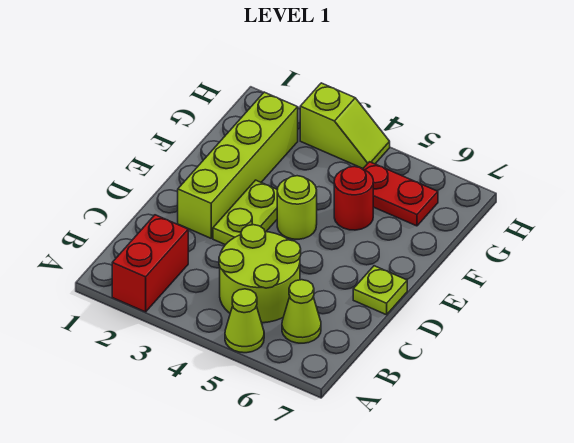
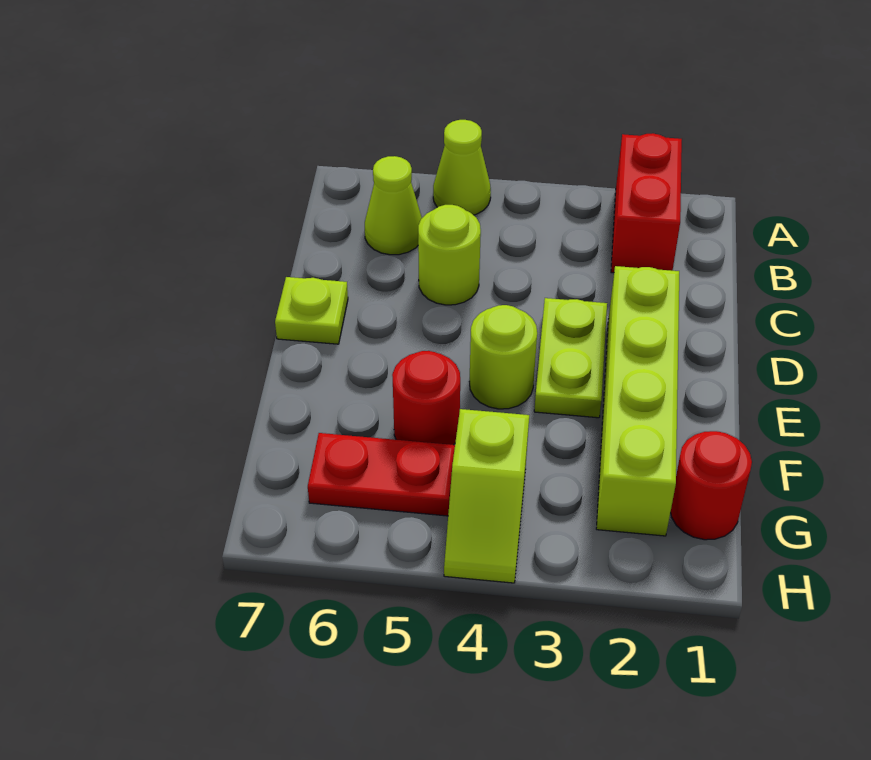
lime 2x2 round brick [219,225,301,323] -> lime 1x1 round brick [418,205,481,305]
none -> red 1x1 round brick [671,431,752,540]
lime 1x2 slope [300,83,390,168] -> lime 1x2 slope turned to [444,409,529,583]

